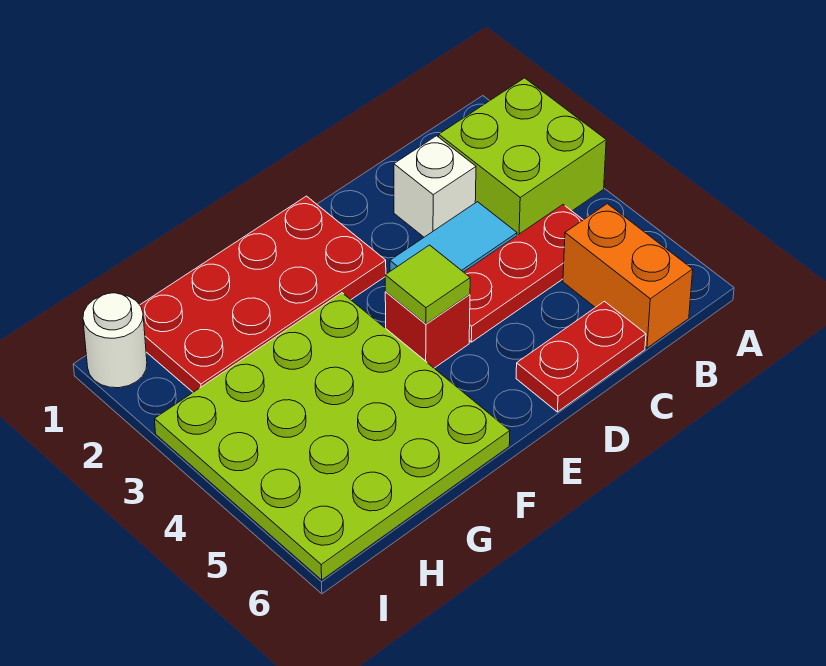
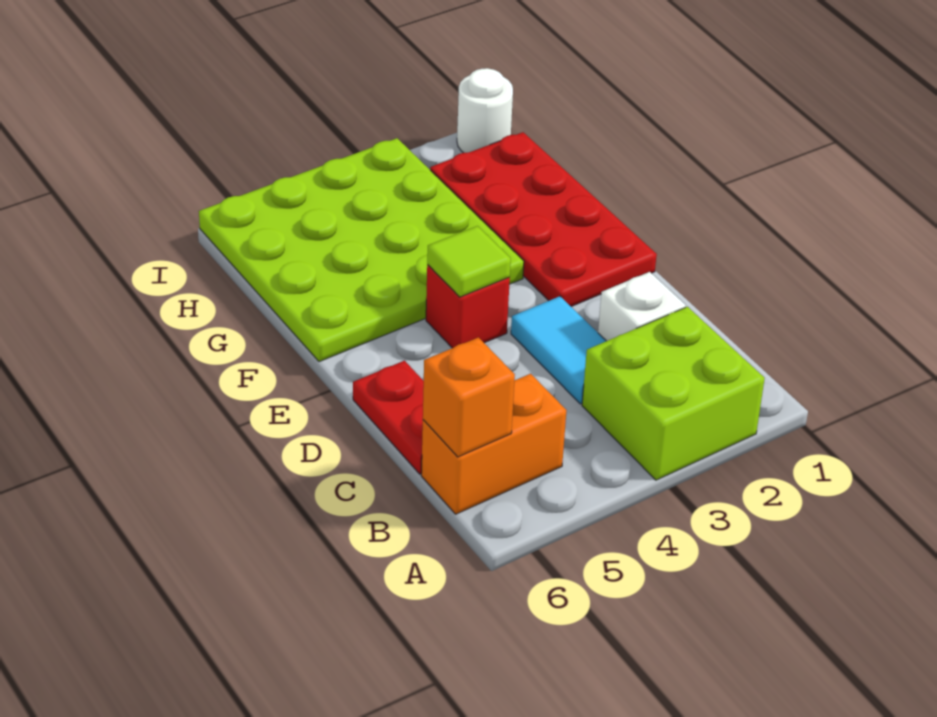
red 1x3 plate [464,205,583,342] -> none
none -> orange 1x1 brick [423,337,515,457]

